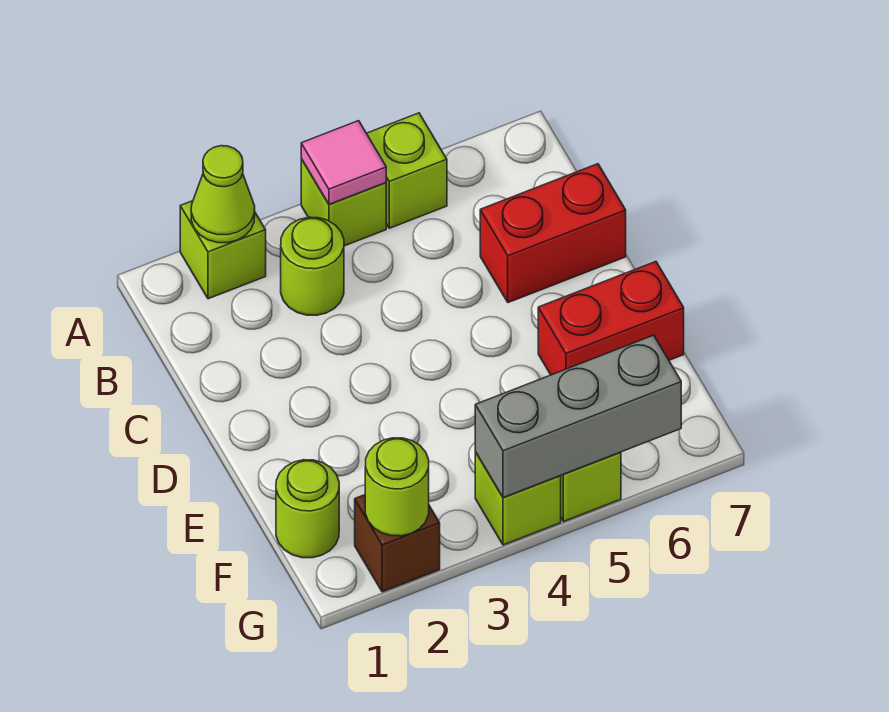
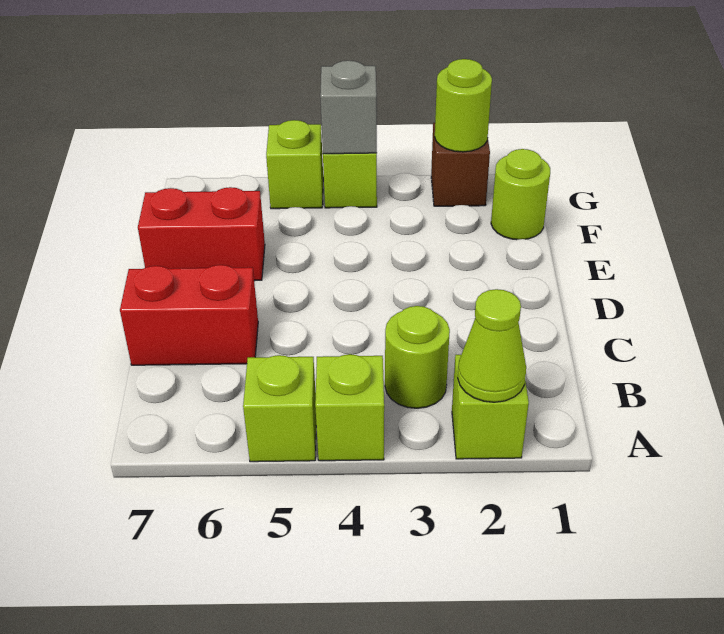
pink 1x1 tile [301,121,386,204] -> none
grey 1x3 brick [475,335,681,498] -> grey 1x1 brick [320,61,377,154]

